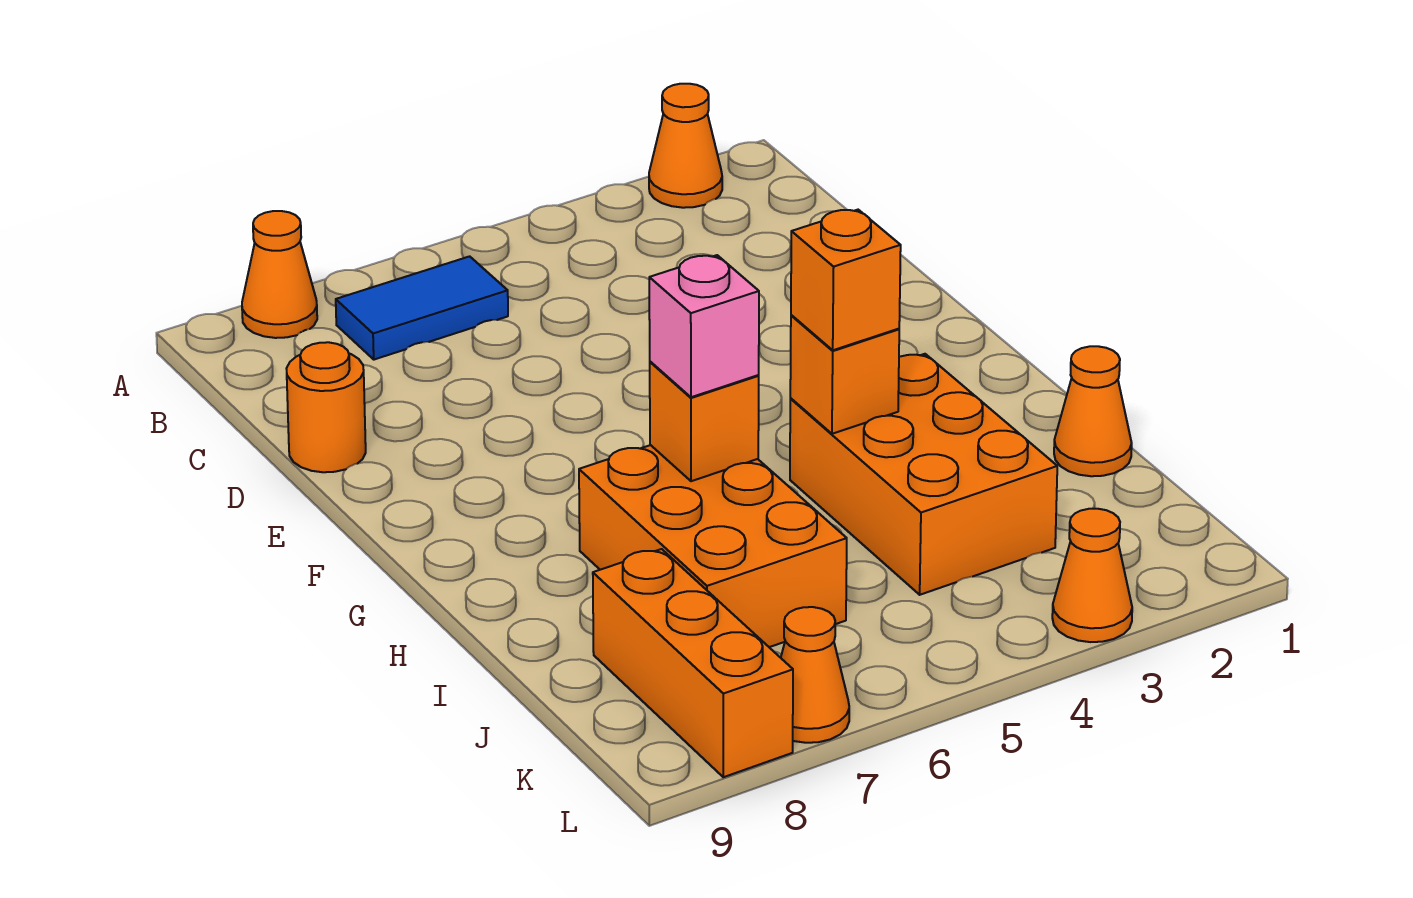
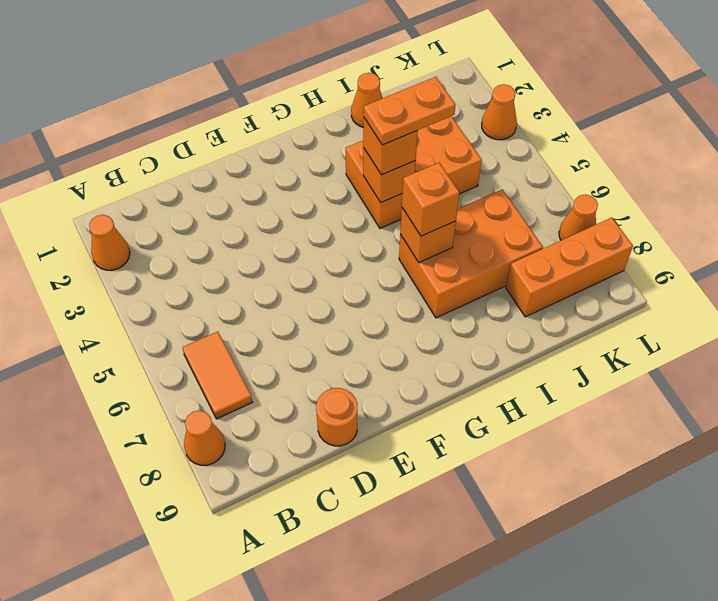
blue 1x2 tile [336,256,508,360] -> orange 1x2 tile [182,332,252,419]
none -> orange 1x2 plate [364,77,455,145]
pink 1x1 brick [649,255,759,397] -> orange 1x1 brick [402,163,459,236]

